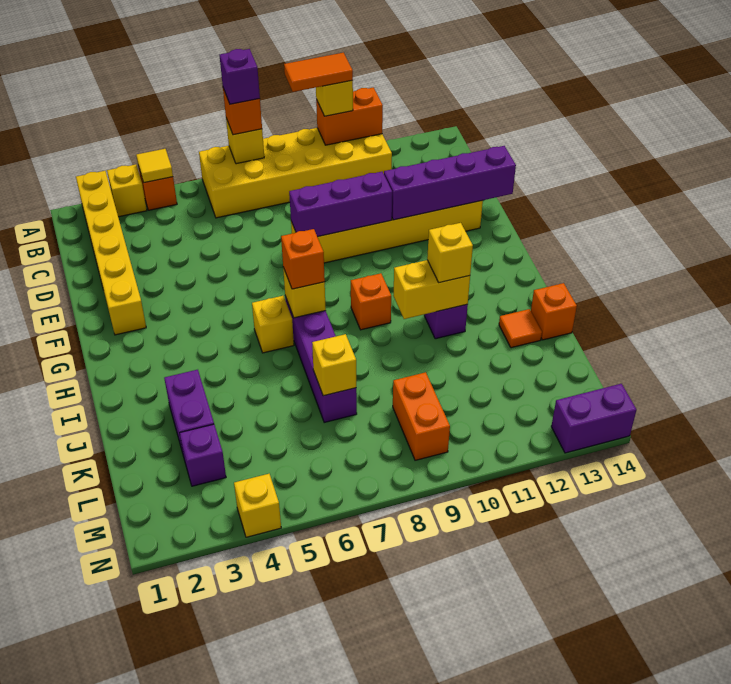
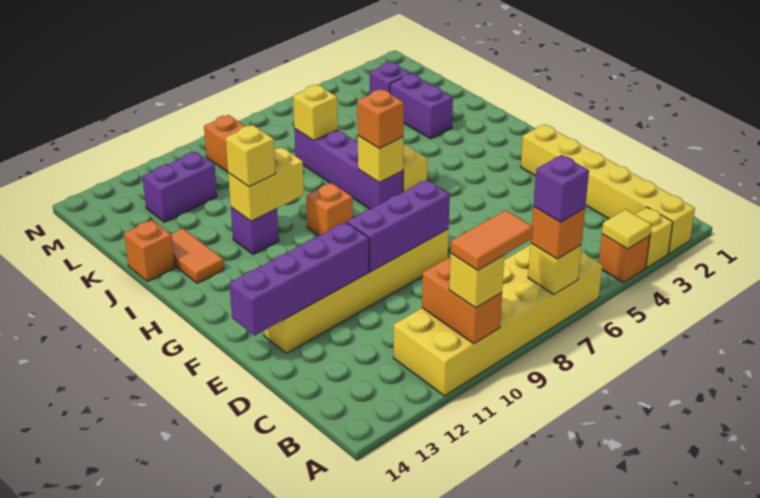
orange 1x2 brick [316,87,383,145] -> orange 1x2 brick turned to [422,258,502,344]
orange 1x1 tile [499,309,542,348] -> orange 1x2 tile [171,228,224,283]
yellow 1x1 brick [234,474,281,537] -> none
purple 1x2 brick [551,384,636,453] -> purple 1x2 brick moved to [142,152,217,222]

